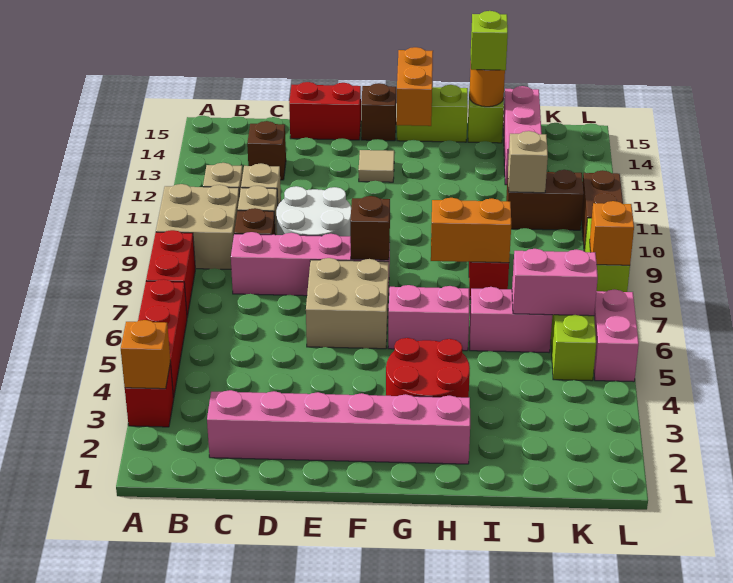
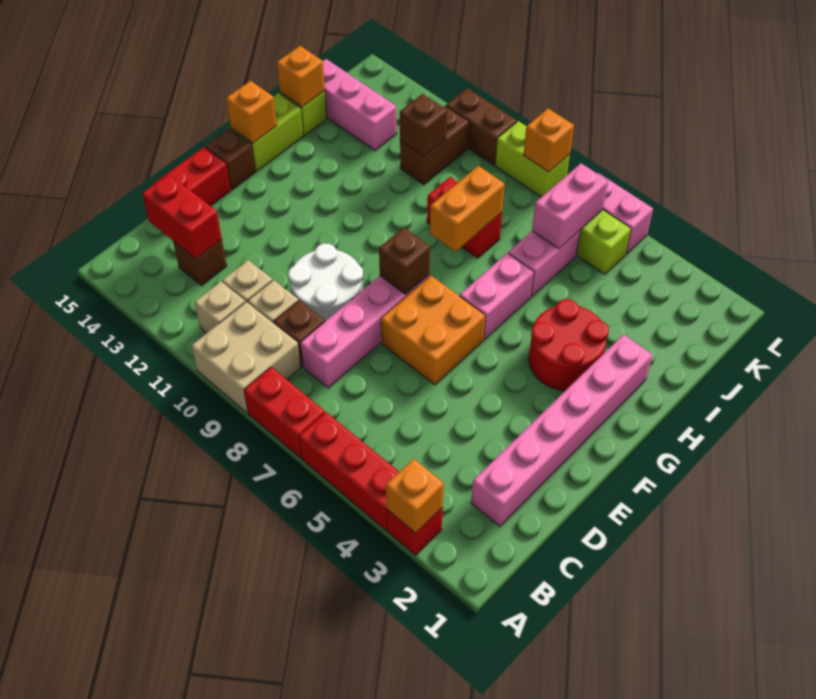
none -> red 1x2 brick [142,174,222,259]
tan 2x2 brick [306,258,389,349] -> orange 2x2 brick [381,276,485,385]
tan 1x1 tile [358,150,394,182] -> none
orange 1x2 brick [396,47,433,126] -> orange 1x1 brick [226,81,277,143]
orange 1x1 round brick [469,69,505,107] -> orange 1x1 brick [277,46,325,107]
lime 1x1 brick [471,11,508,70] -> none
tan 1x1 brick [508,131,548,193] -> brown 1x1 brick [400,94,447,157]

